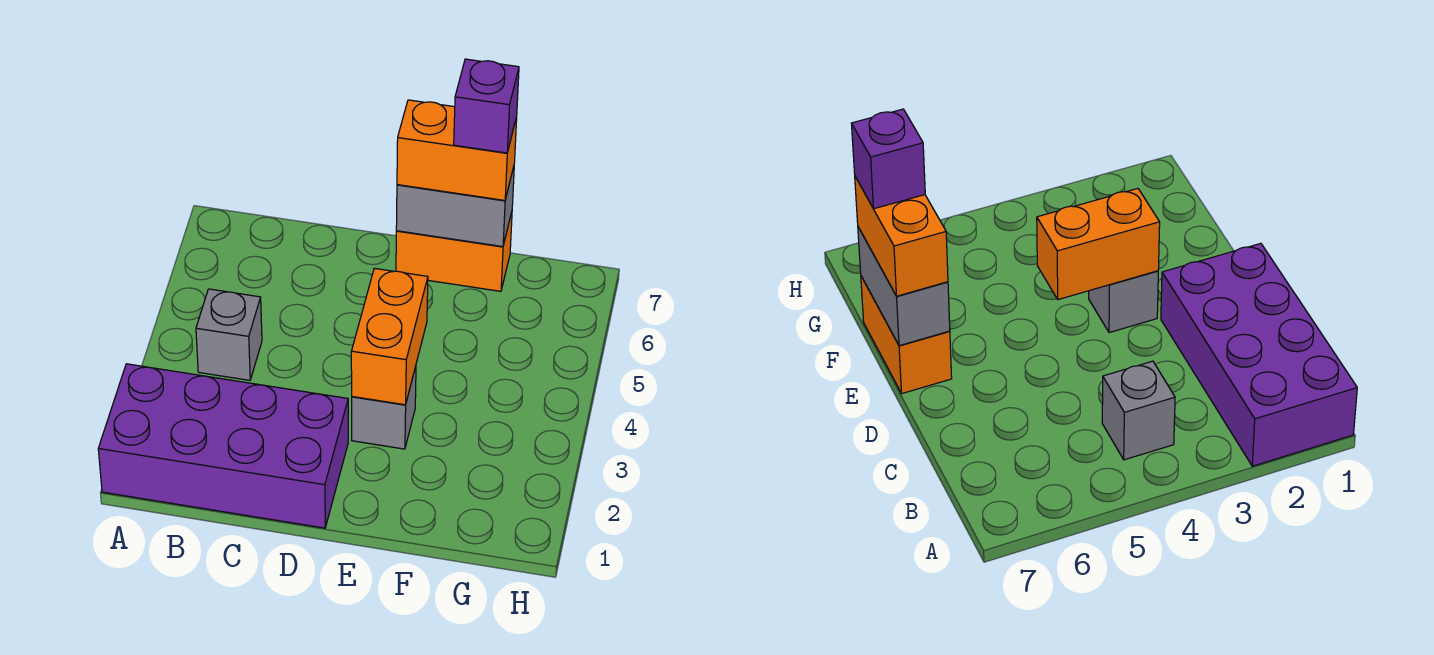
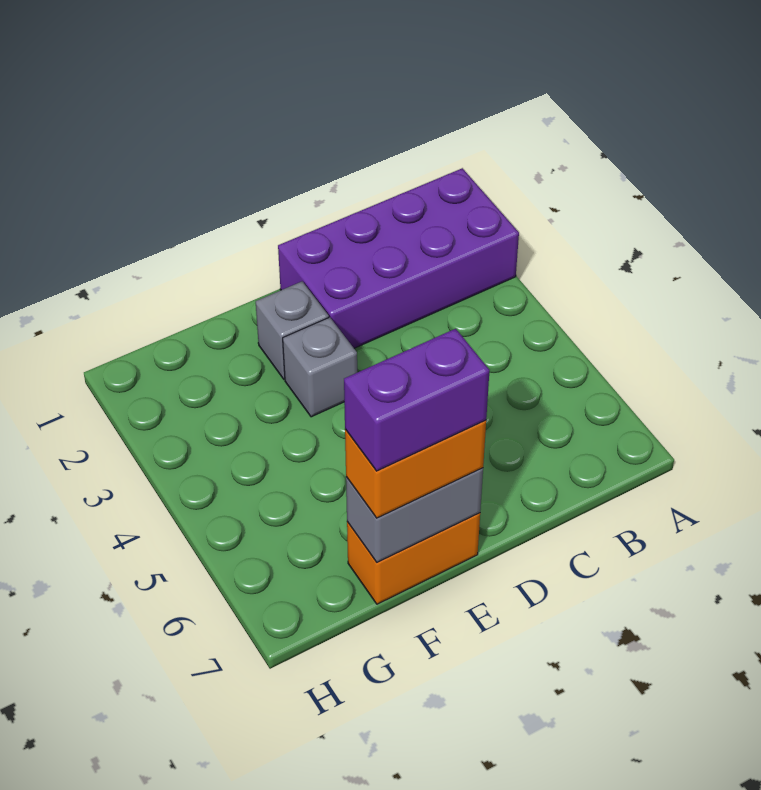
grey 1x1 brick [196,289,262,380] -> grey 1x1 brick moved to [256,281,329,379]
orange 1x2 brick [351,268,428,405] -> none
purple 1x1 brick [454,59,519,153] -> purple 1x2 brick [344,329,490,471]

